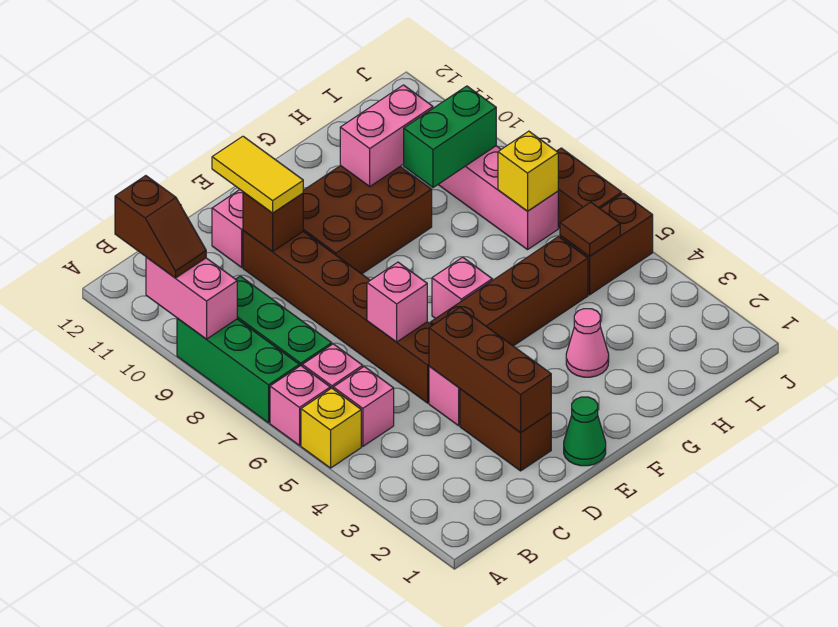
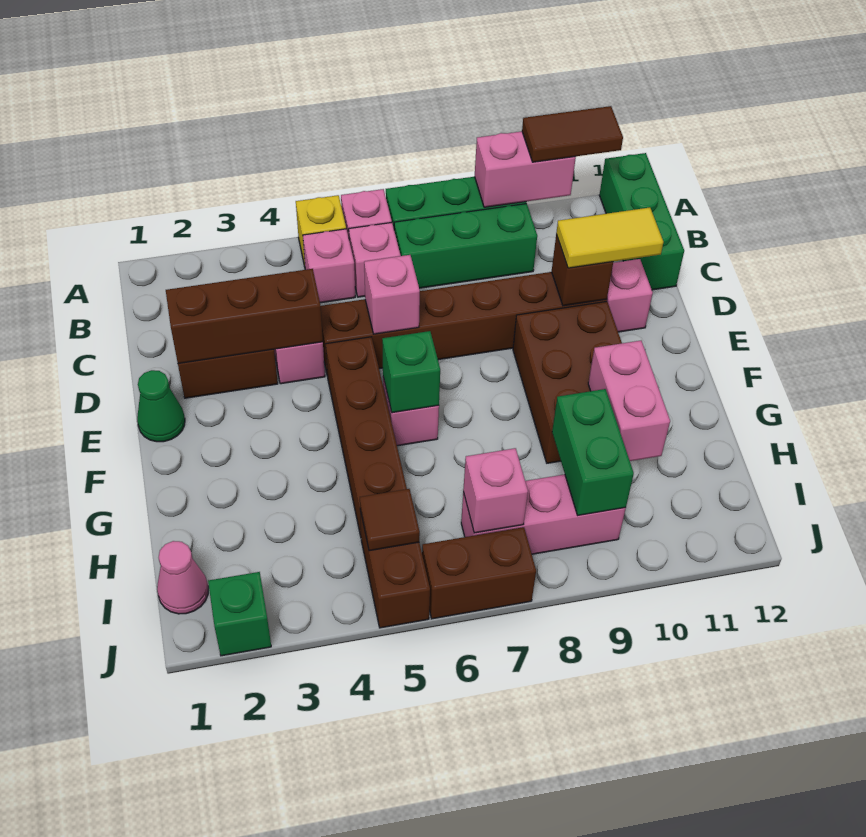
brown 1x2 slope [115,176,206,278] -> brown 1x2 tile [522,106,623,162]
none -> green 1x3 brick [599,153,684,290]
none -> green 1x1 brick [382,331,440,413]
pink 1x1 cone [566,309,609,377] -> pink 1x1 cone moved to [157,541,208,614]
yellow 1x1 brick [498,131,558,211] -> pink 1x1 brick [463,448,528,533]
none -> green 1x1 brick [208,572,271,656]

